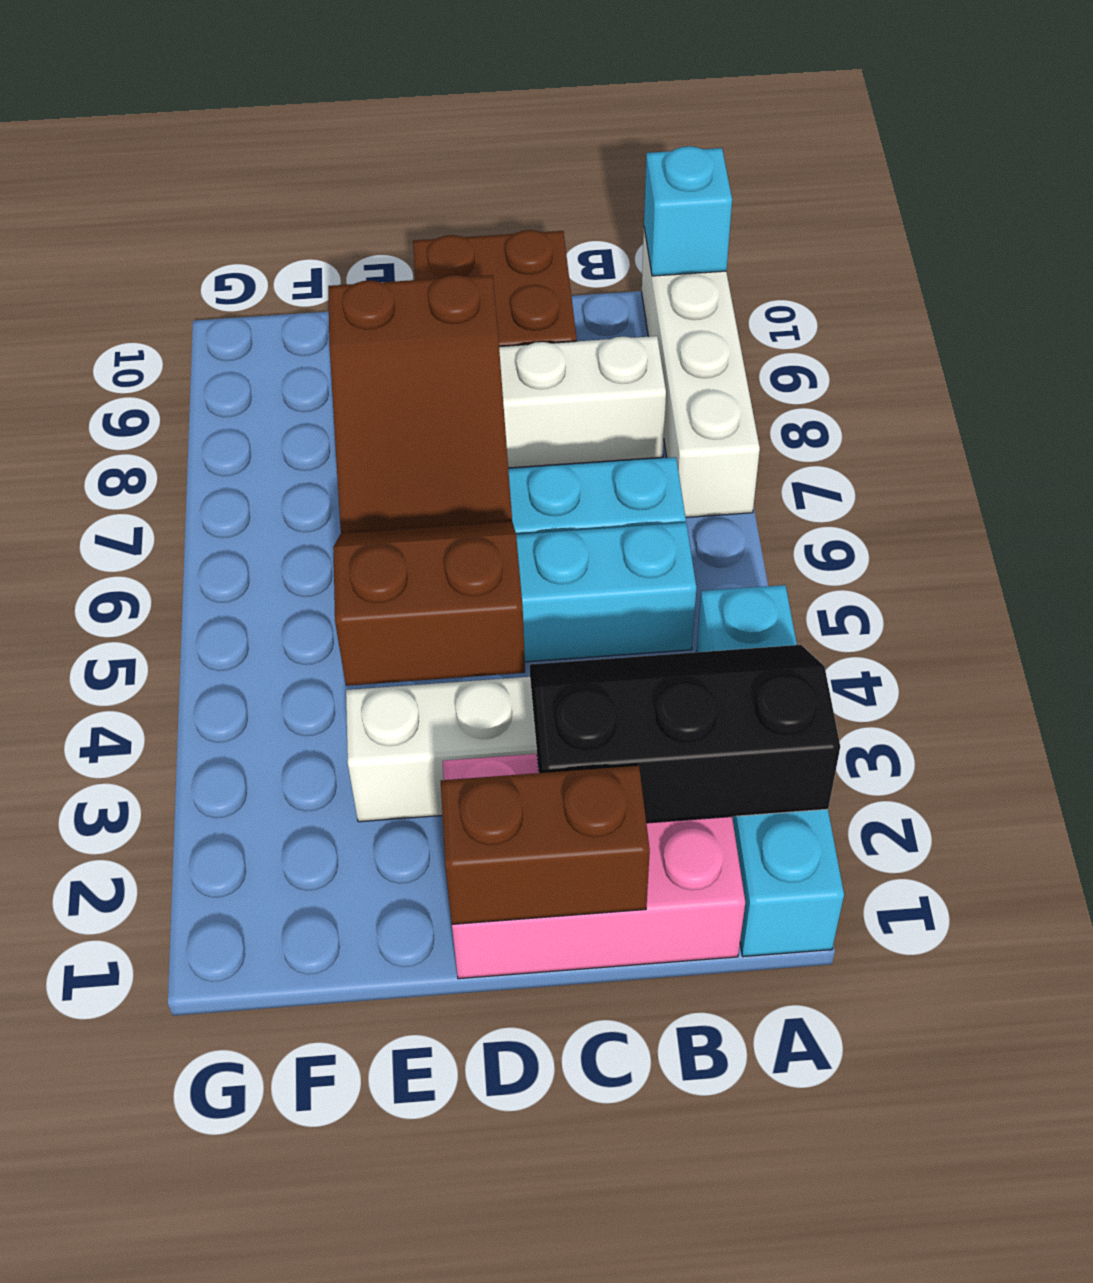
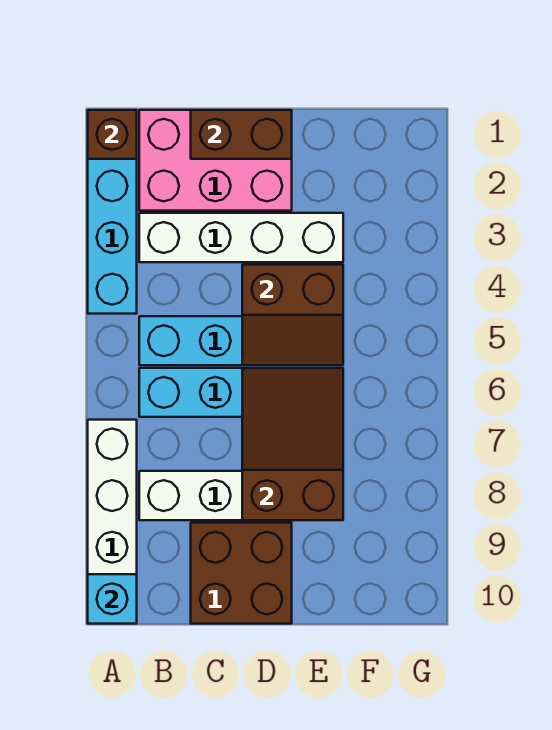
none -> brown 1x1 brick [88,110,137,159]
black 2x3 slope [530,645,840,823] -> none

